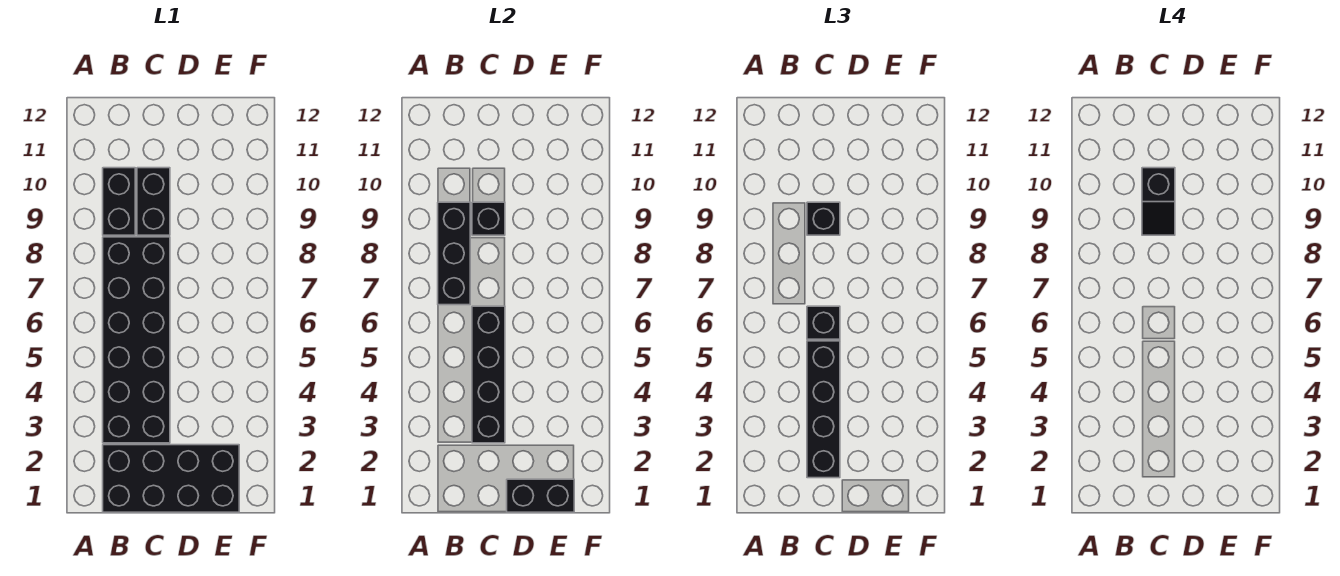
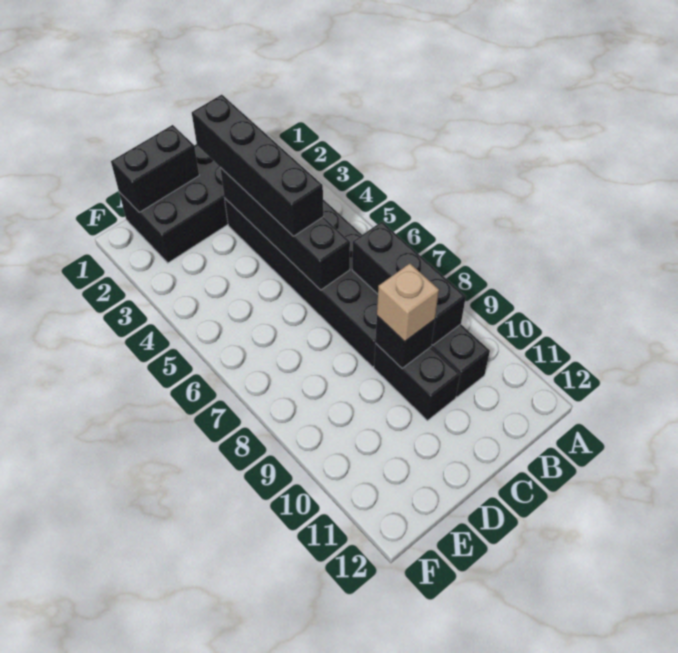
black 1x1 brick [807,306,840,339] -> none
black 1x1 brick [807,202,840,235] -> tan 1x1 brick [377,264,439,341]
black 1x2 slope [1142,168,1175,235] -> none

